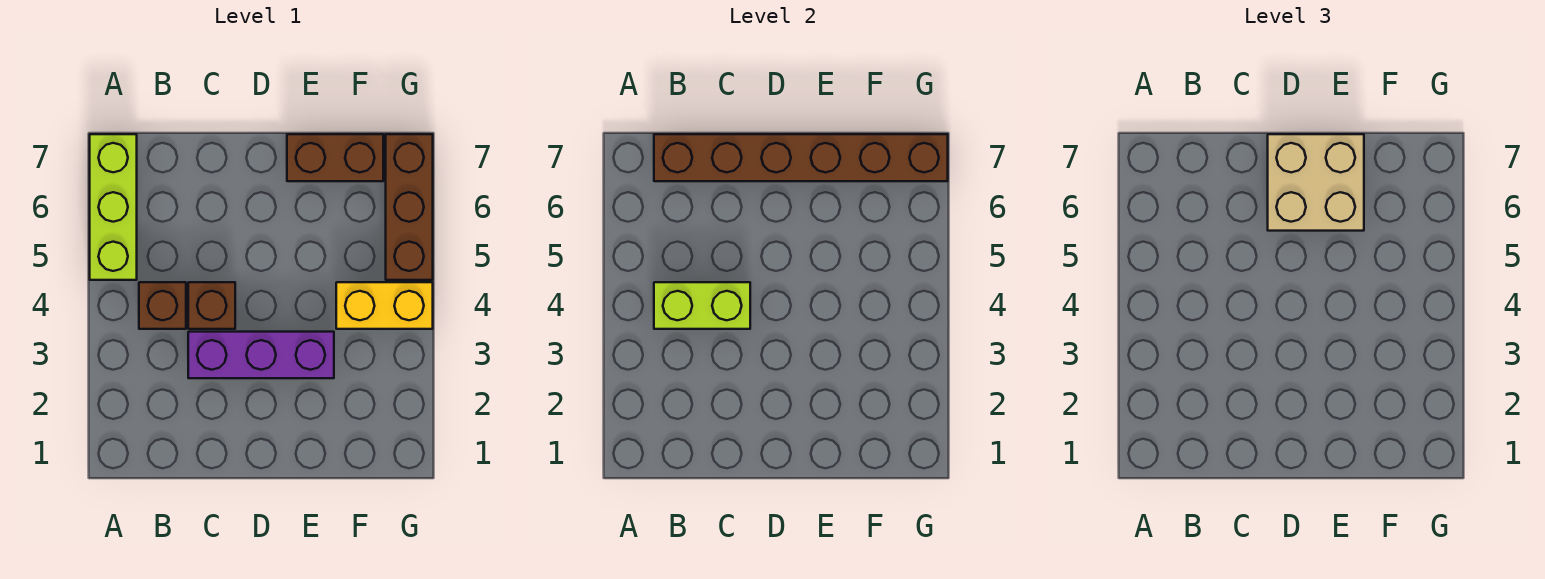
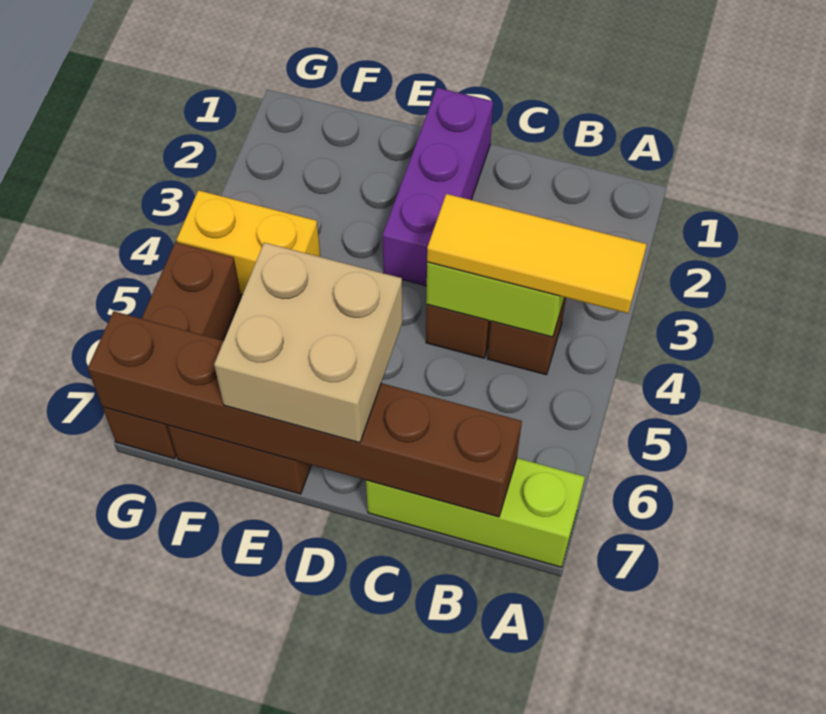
none -> yellow 1x3 tile [427,194,647,313]
lime 1x3 brick [90,134,137,280] -> lime 1x3 brick turned to [366,458,585,567]
purple 1x3 brick [188,332,334,378] -> purple 1x3 brick turned to [383,88,493,286]

